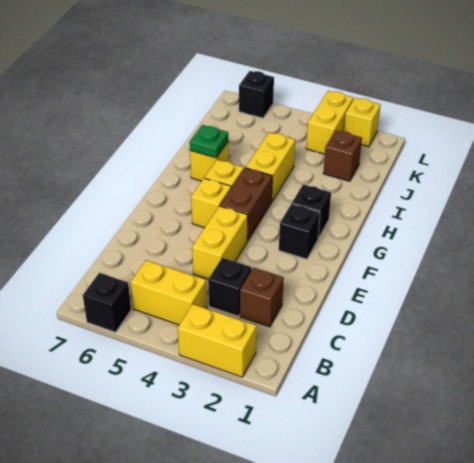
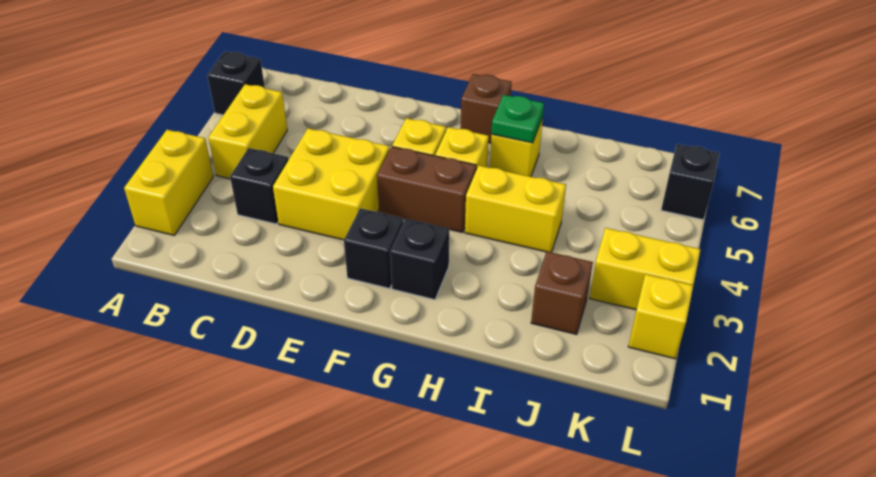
brown 1x1 brick [240,268,284,327] -> brown 1x1 brick moved to [461,74,512,143]
yellow 1x2 brick [192,206,248,279] -> yellow 2x2 brick [273,128,390,240]

